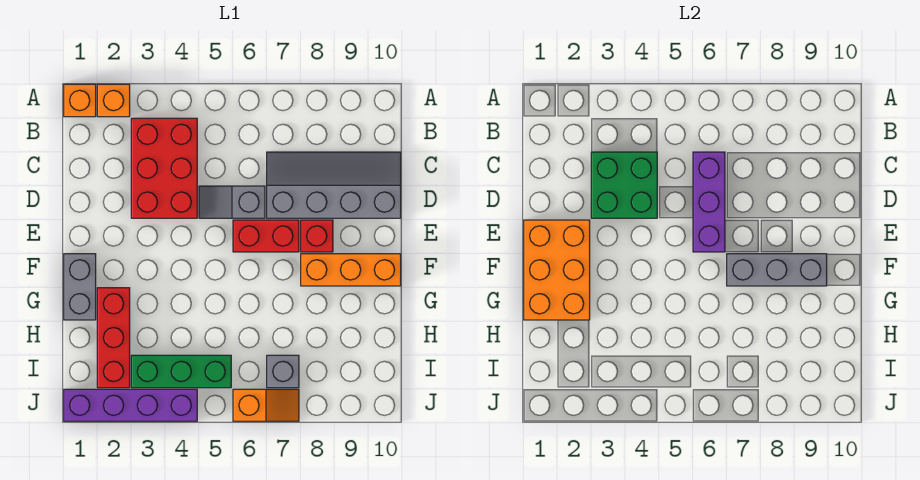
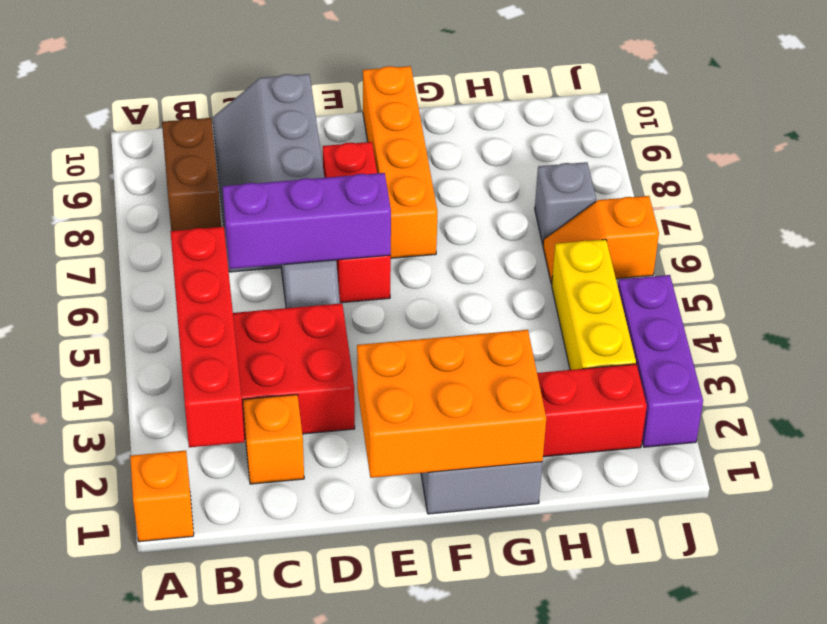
orange 1x1 brick [97,84,130,117] -> orange 1x1 brick moved to [243,395,304,484]
none -> red 1x4 brick [170,227,244,447]
none -> brown 1x2 brick [162,118,221,231]
green 2x2 brick [591,152,657,218] -> none
grey 1x3 brick [727,254,827,286] -> none
orange 1x3 brick [301,254,401,286] -> orange 1x4 brick [363,66,438,258]
green 1x3 brick [131,355,231,388] -> yellow 1x3 brick [552,239,636,370]
purple 1x4 brick [64,389,197,421] -> purple 1x3 brick [618,275,703,447]
orange 1x2 slope [233,389,299,421] -> orange 1x2 slope turned to [543,196,659,284]

